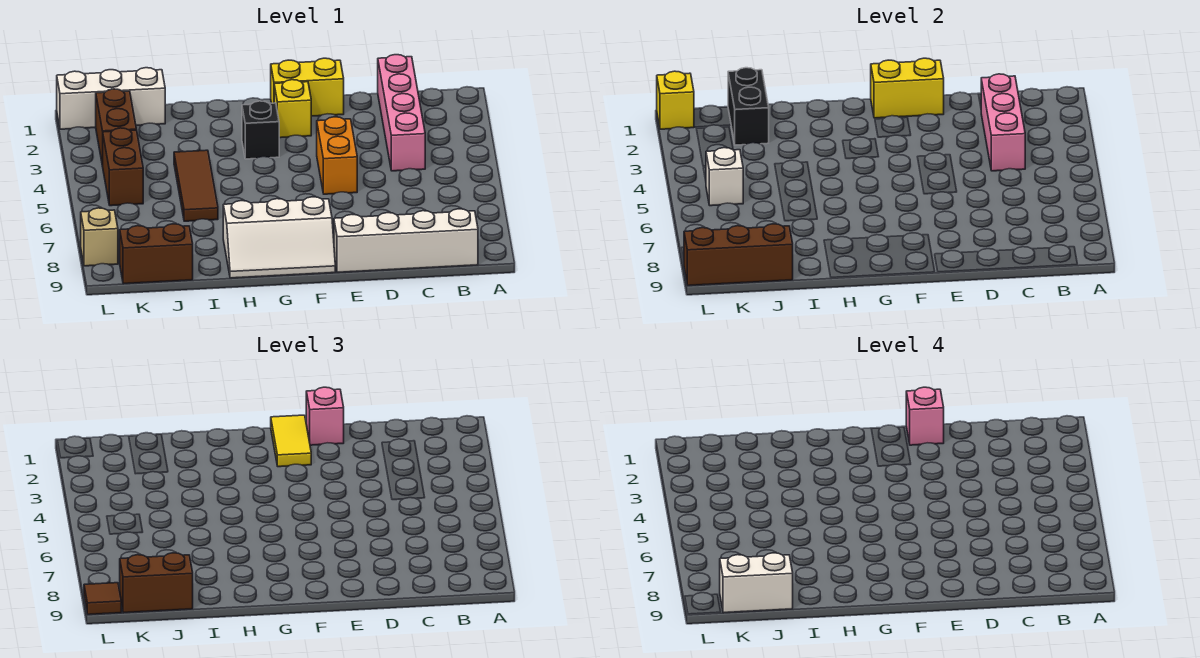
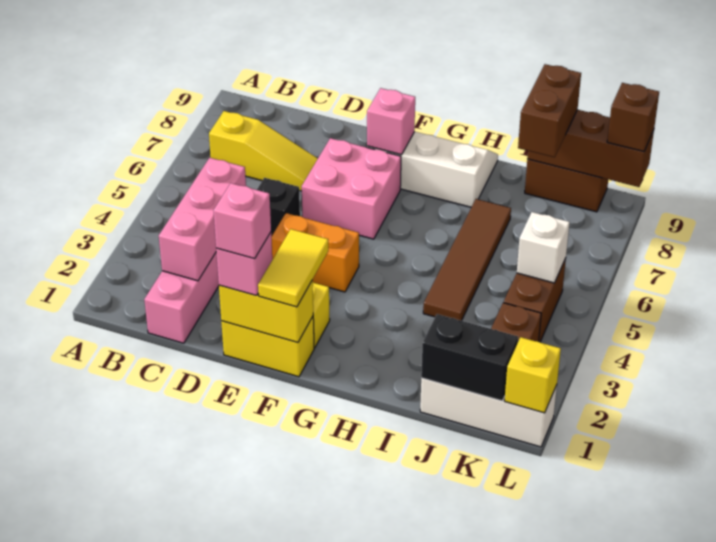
none -> yellow 1x3 slope [209,111,318,191]
white 1x4 brick [334,209,478,272] -> none
orange 1x2 brick [317,117,357,194] -> orange 1x2 brick turned to [271,213,359,292]
none -> pink 2x2 brick [302,138,401,239]
none -> pink 1x1 brick [367,88,415,155]
black 1x1 brick [242,101,279,159] -> black 1x1 brick moved to [257,178,300,236]
brown 1x3 tile [174,150,218,221] -> brown 1x4 tile [423,199,511,321]
black 1x2 brick [728,68,769,145] -> black 1x2 brick turned to [421,314,518,401]
brown 1x2 brick [120,553,193,613] -> brown 1x2 brick turned to [518,64,581,157]
white 1x2 brick [720,553,793,613] -> none
tan 1x1 brick [81,208,118,266] -> none
brown 1x1 tile [84,583,121,615] -> brown 1x1 brick [607,83,659,151]

